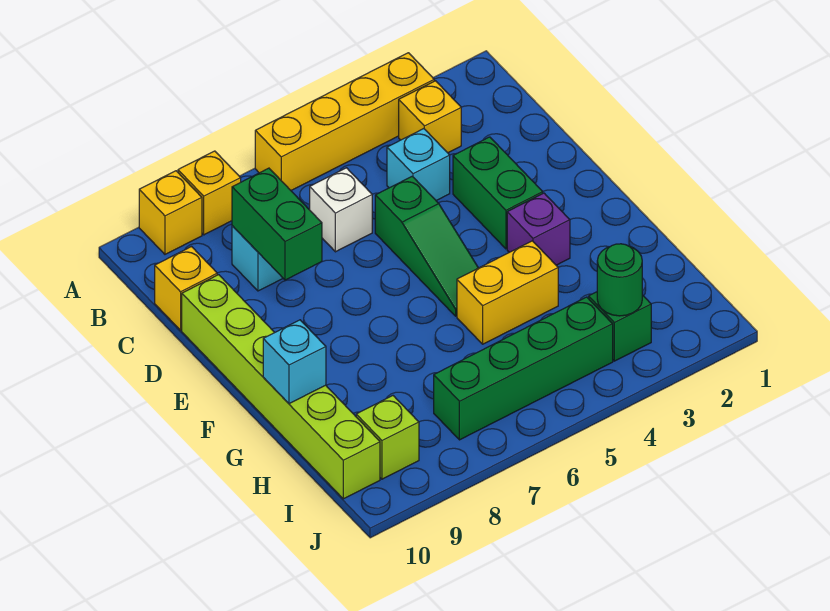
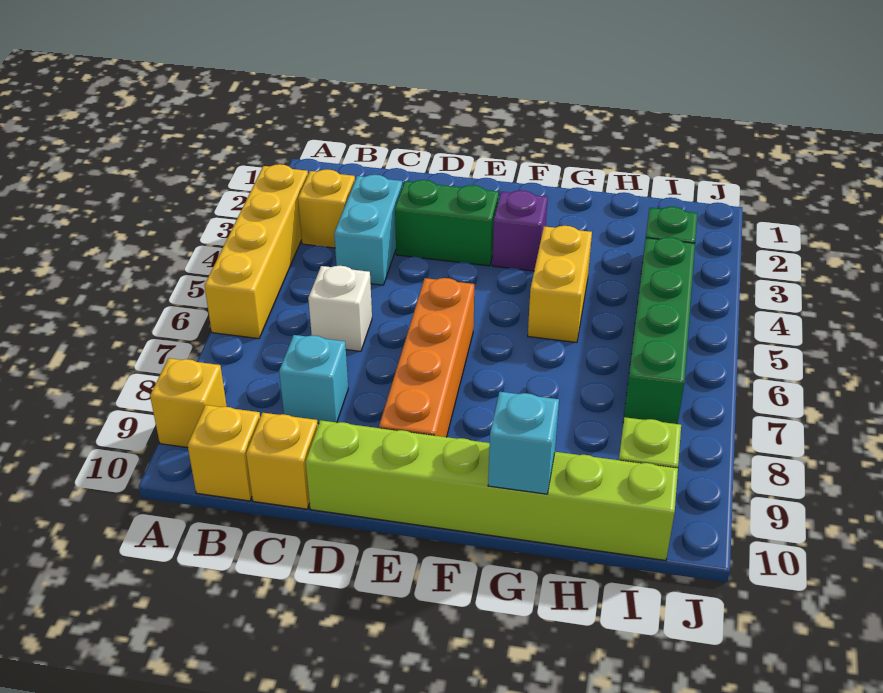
yellow 1x1 brick [178,151,241,235] -> yellow 1x1 brick moved to [188,405,260,501]
cyan 1x1 brick [387,129,450,201] -> cyan 1x2 brick [334,175,402,285]
green 1x2 brick [232,168,322,280] -> none
green 1x3 slope [375,176,478,316] -> none
none -> orange 1x4 brick [379,278,474,437]
green 1x1 round brick [597,244,642,316] -> none

